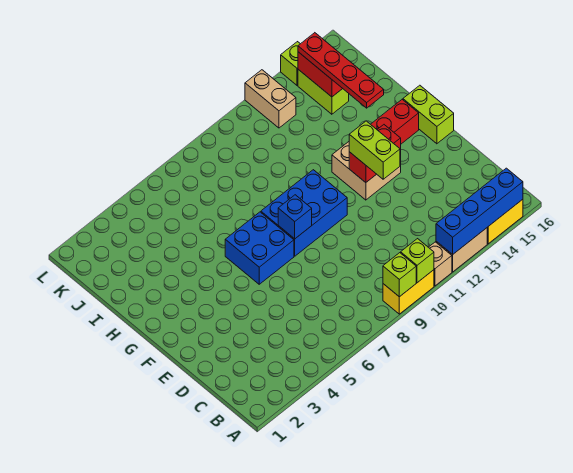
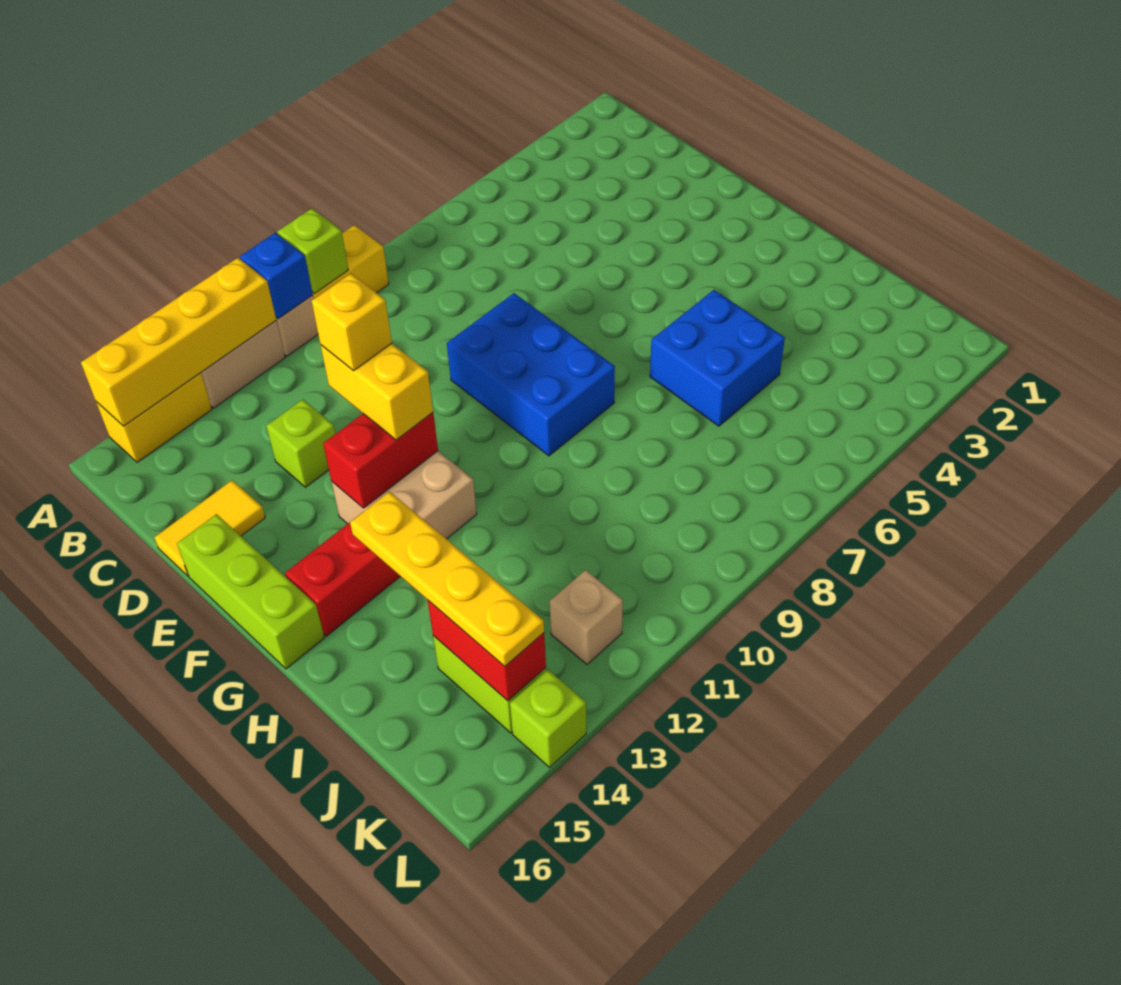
lime 1x1 brick [383,253,416,297] -> lime 1x1 brick moved to [266,399,335,487]
blue 1x4 brick [436,168,523,255] -> yellow 1x4 brick [81,258,276,426]
none -> yellow 1x2 tile [154,480,265,576]
lime 1x2 brick [349,121,400,179] -> yellow 1x2 brick [321,343,433,440]
none -> yellow 1x1 brick [312,274,392,371]
blue 2x2 brick [225,212,294,284] -> blue 2x2 brick moved to [650,290,785,426]
blue 2x3 brick [261,170,347,256] -> blue 2x3 brick turned to [447,293,615,456]
blue 1x1 brick [278,195,312,239] -> blue 1x1 brick moved to [240,233,313,319]
lime 1x2 brick [403,85,454,144] -> lime 1x3 brick [177,514,325,669]
red 1x4 plate [298,33,384,108] -> yellow 1x4 plate [350,492,544,666]
tan 1x2 brick [245,70,296,128] -> tan 1x1 brick [550,570,623,664]

